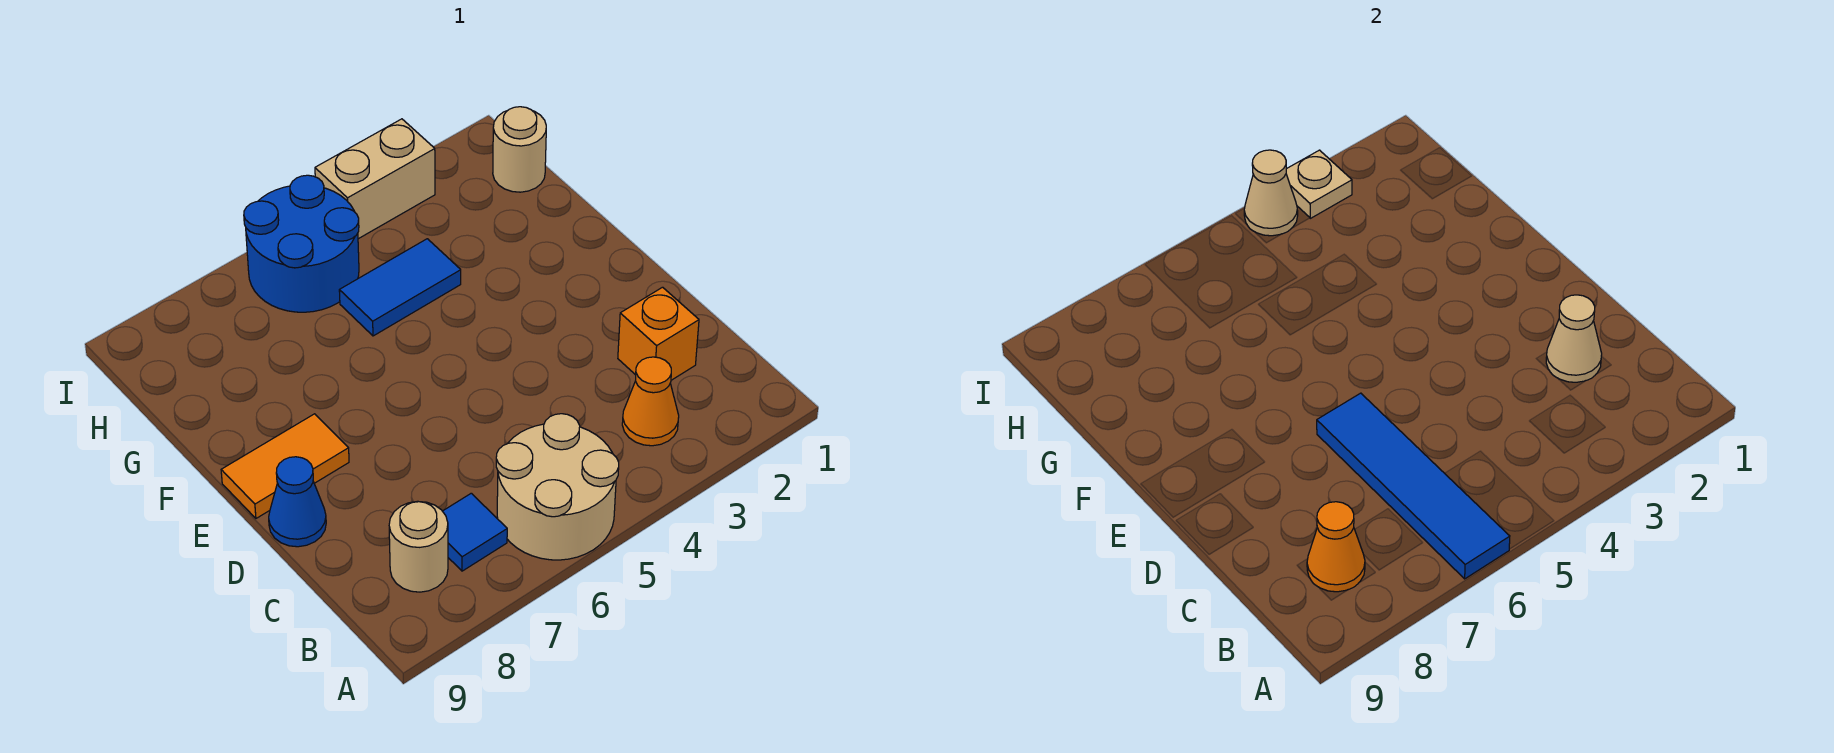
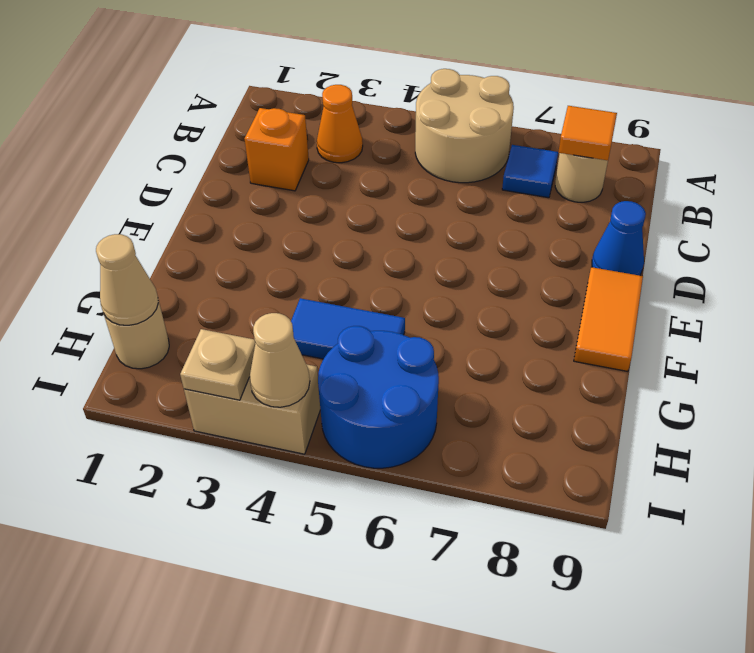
blue 1x4 tile [1317,393,1510,579] -> none
orange 1x1 cone [1307,502,1365,592] -> orange 1x1 tile [558,106,617,160]
tan 1x1 cone [1546,295,1602,382] -> tan 1x1 cone moved to [96,234,158,325]
orange 1x2 tile [221,414,349,518] -> orange 1x2 tile turned to [574,267,643,371]

